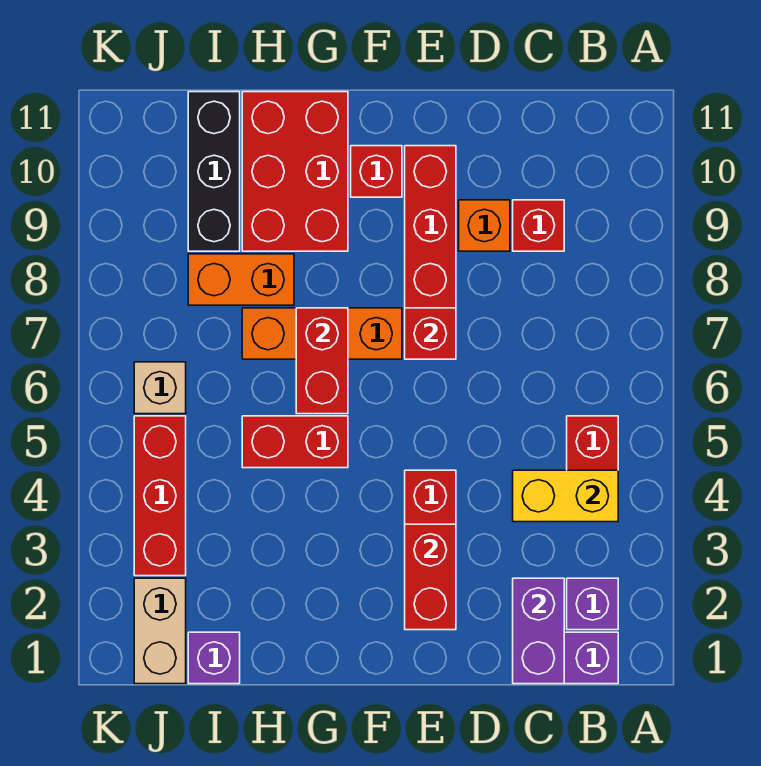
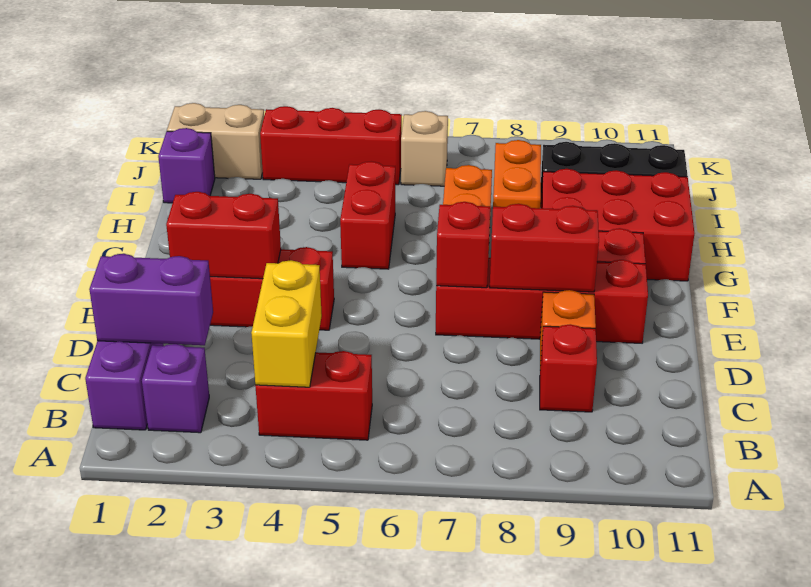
red 1x2 brick [296,308,348,414] -> red 1x2 brick moved to [490,204,599,292]

